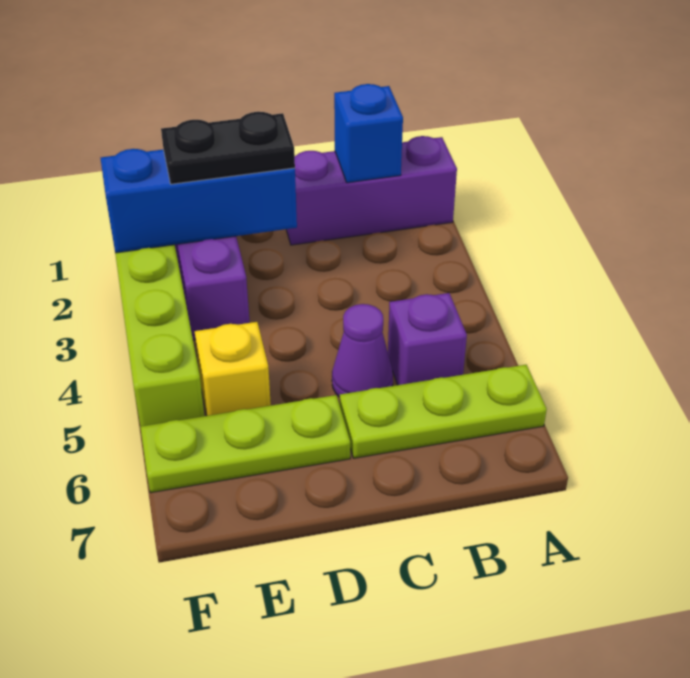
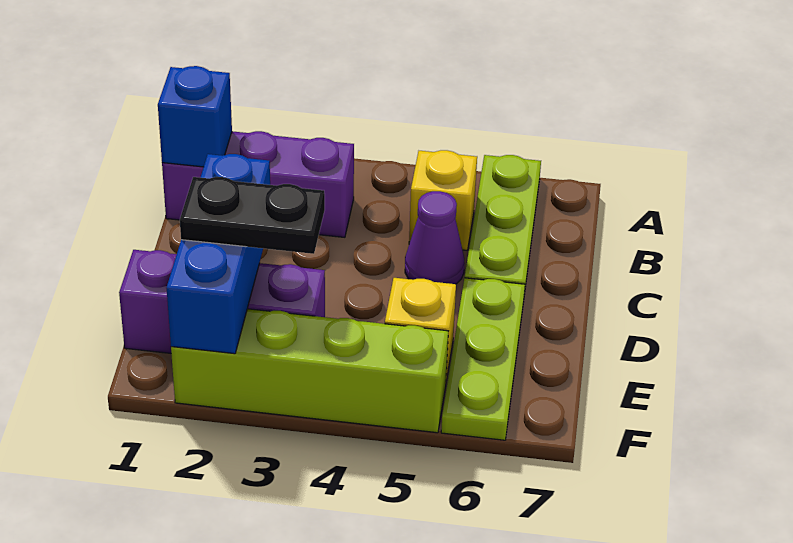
purple 1x3 brick [286,136,457,245] -> purple 1x3 brick turned to [162,131,354,237]
purple 1x1 brick [388,293,467,385] -> yellow 1x1 brick [409,150,477,250]
black 1x2 plate [161,112,295,184] -> black 1x2 plate turned to [180,177,325,254]

